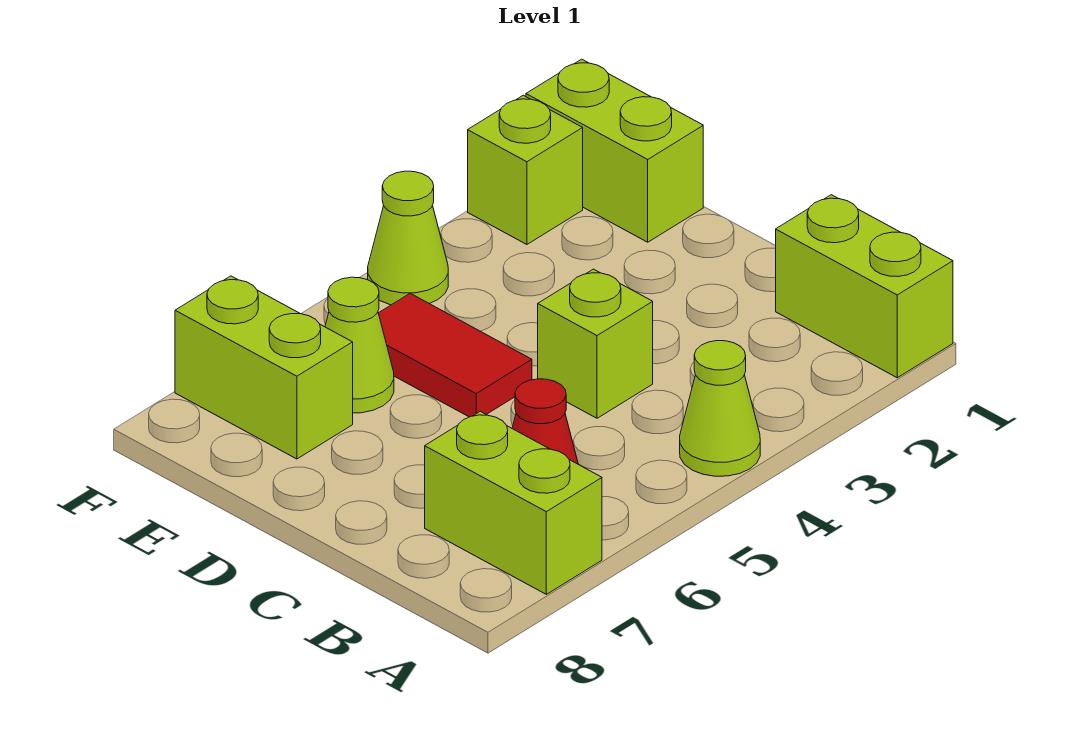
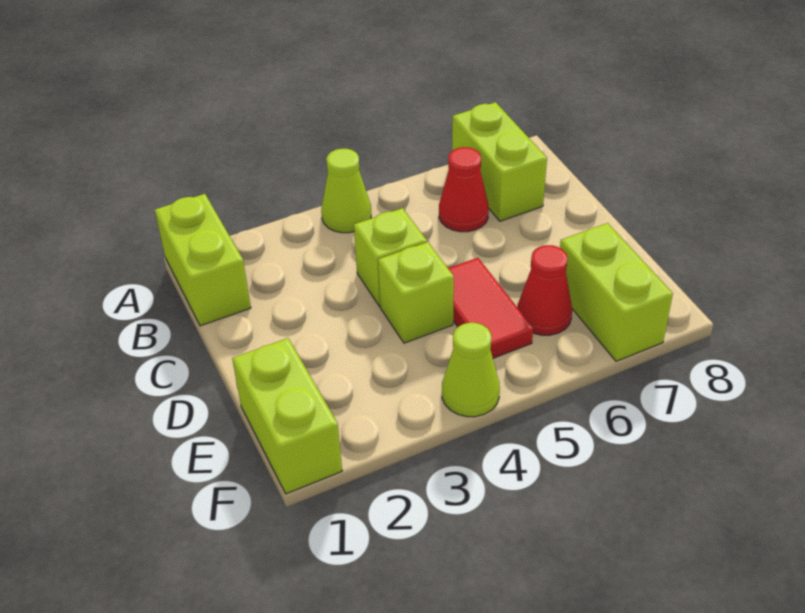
lime 1x1 cone [325,277,394,413] -> red 1x1 cone [517,245,572,335]
lime 1x1 brick [468,95,583,244] -> lime 1x1 brick moved to [378,242,454,343]

